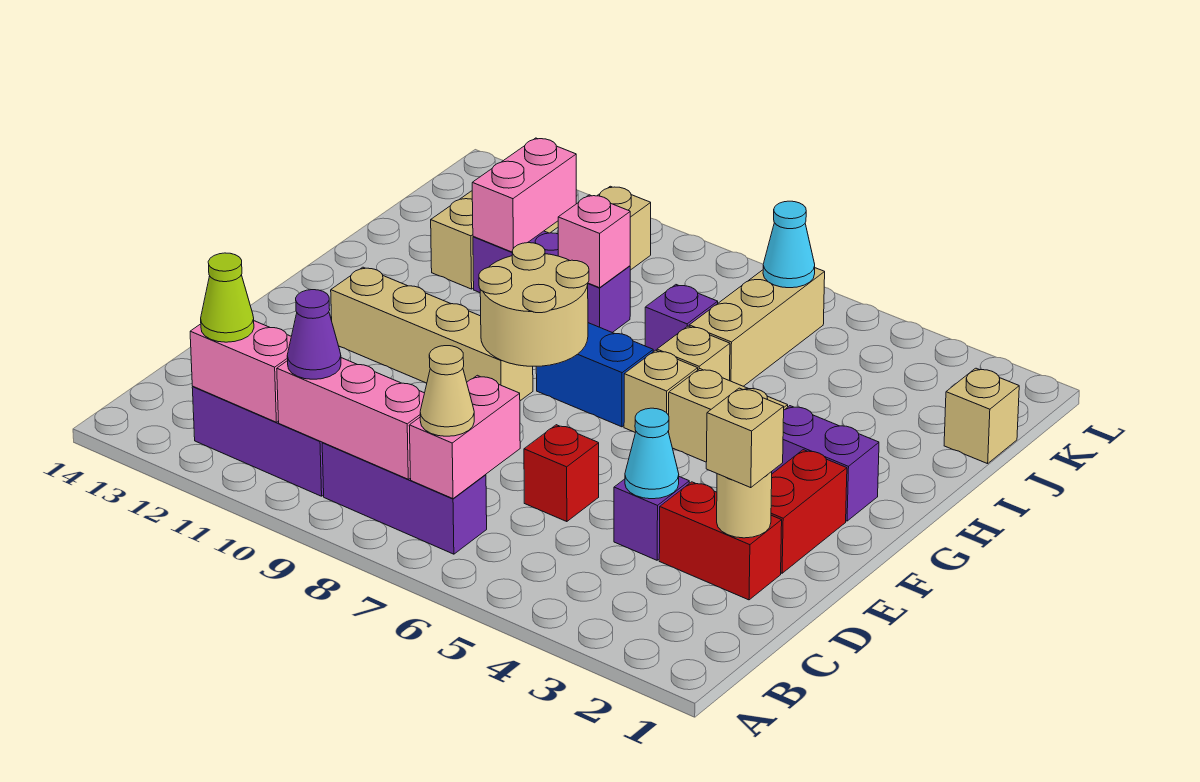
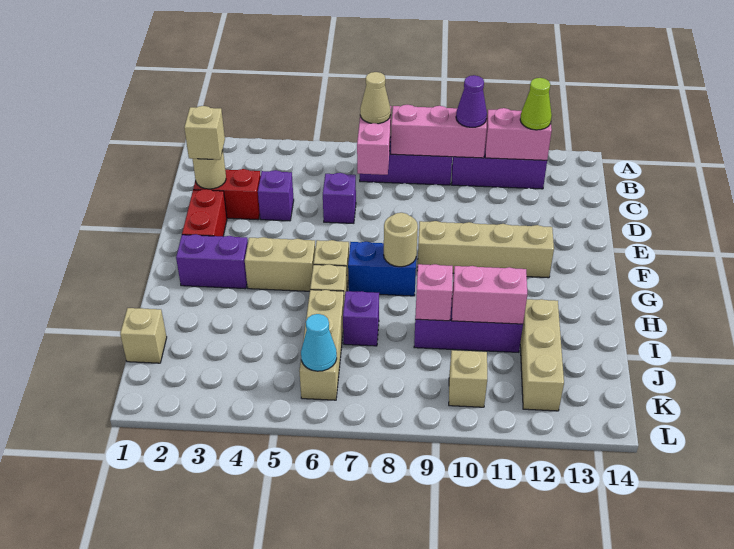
cyan 1x1 cone [625,408,679,499] -> none
red 1x1 brick [524,425,599,522] -> purple 1x1 brick [323,173,356,223]
tan 2x2 round brick [479,243,589,366] -> tan 1x1 round brick [384,213,418,267]
pink 1x2 brick [472,138,576,252] -> pink 1x2 brick turned to [452,266,527,324]

